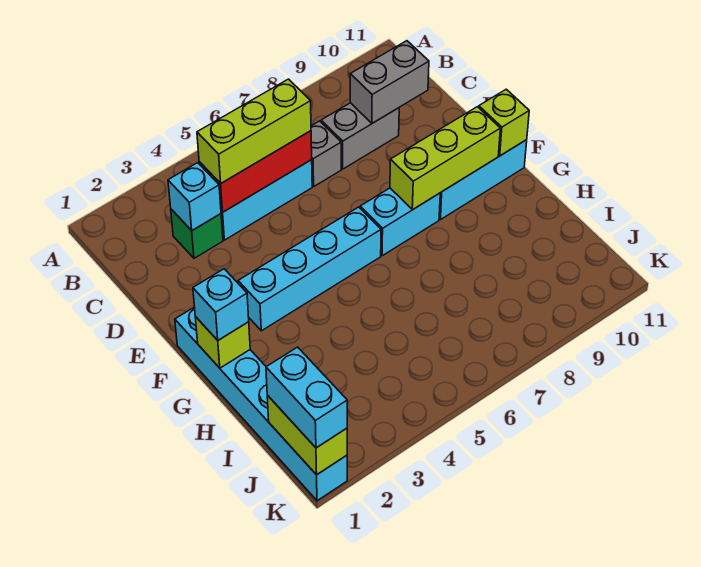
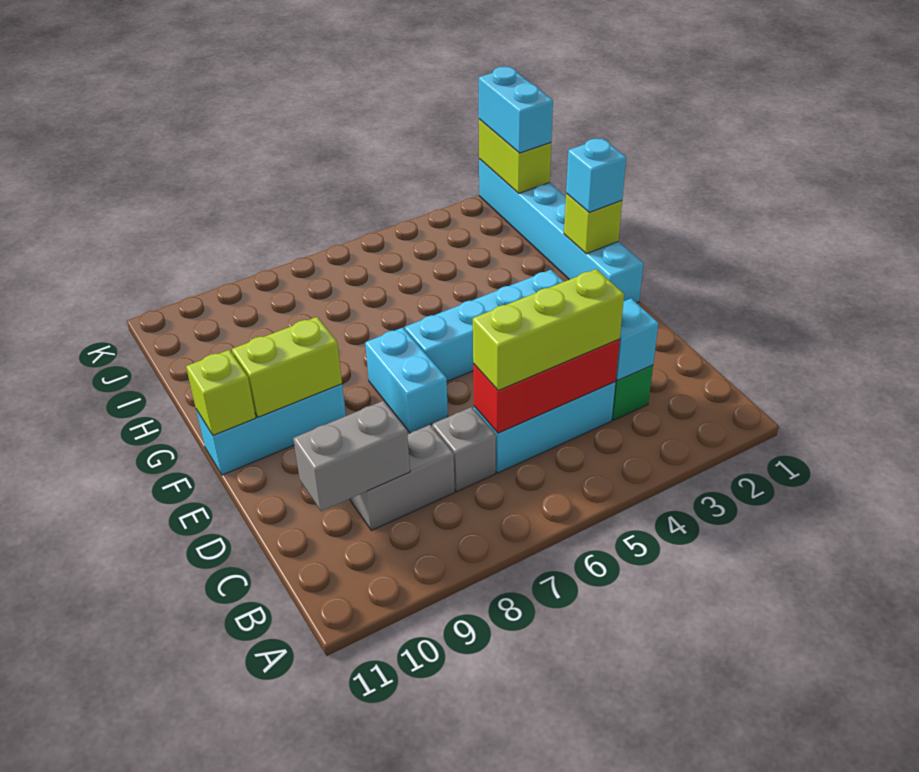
cyan 1x2 brick [360,188,440,256] -> cyan 1x2 brick turned to [365,328,448,433]
lime 1x3 brick [390,107,500,210] -> lime 1x2 brick [232,317,342,417]

